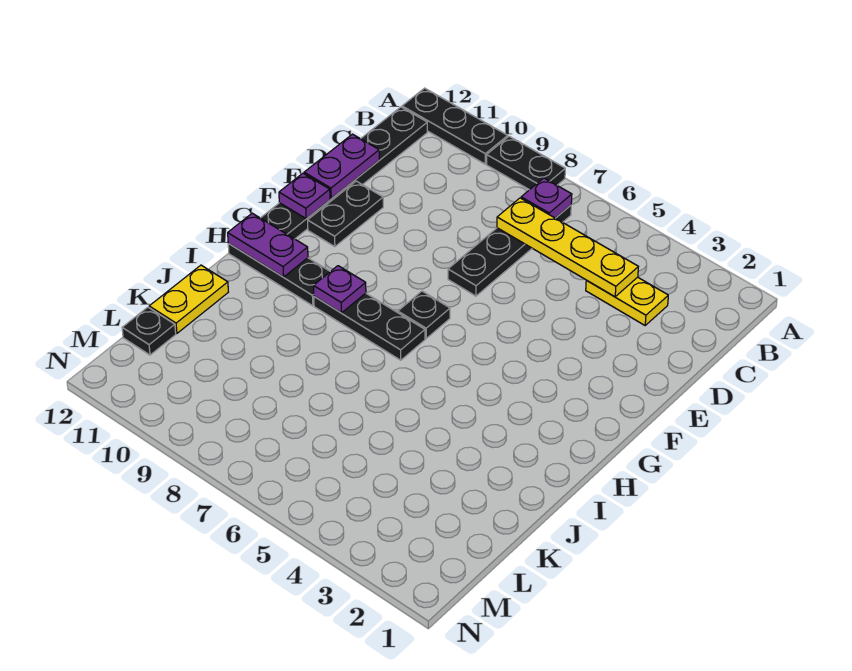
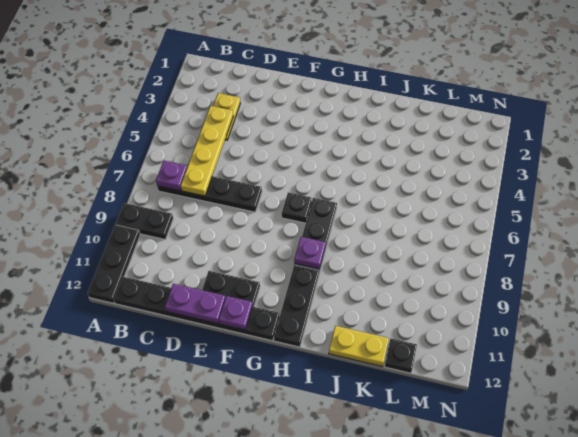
black 1x2 plate [487,136,565,190] -> black 1x2 plate turned to [116,203,173,239]
purple 1x2 plate [228,213,308,277] -> none

